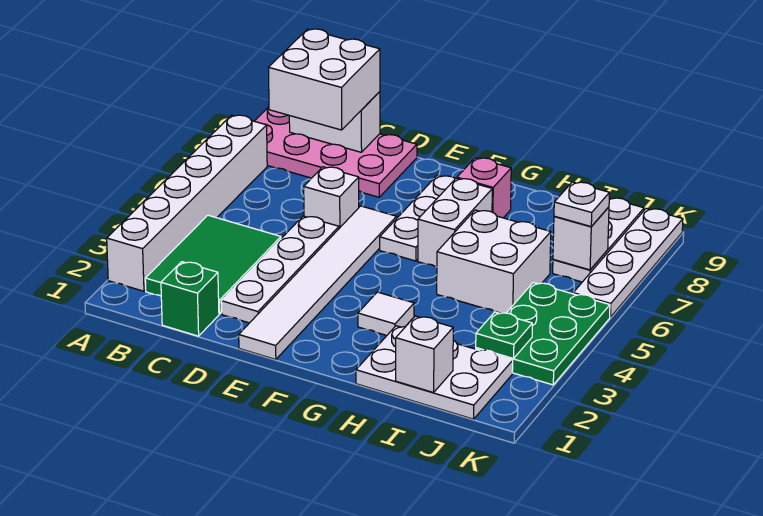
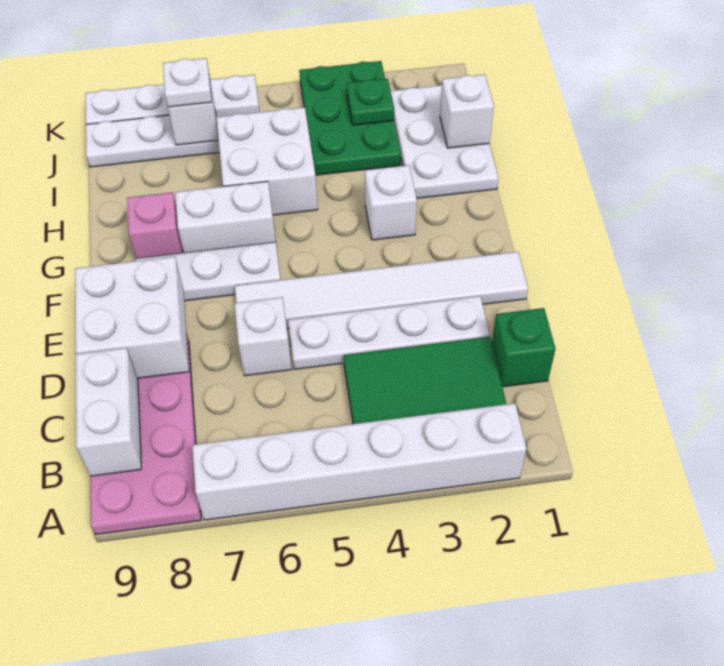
white 2x2 brick [269,29,380,130] -> white 2x2 brick moved to [75,257,189,378]
white 1x1 tile [358,292,414,335] -> white 1x1 brick [365,165,417,240]
green 2x3 plate [476,283,610,385] -> green 2x3 plate turned to [299,61,401,175]

